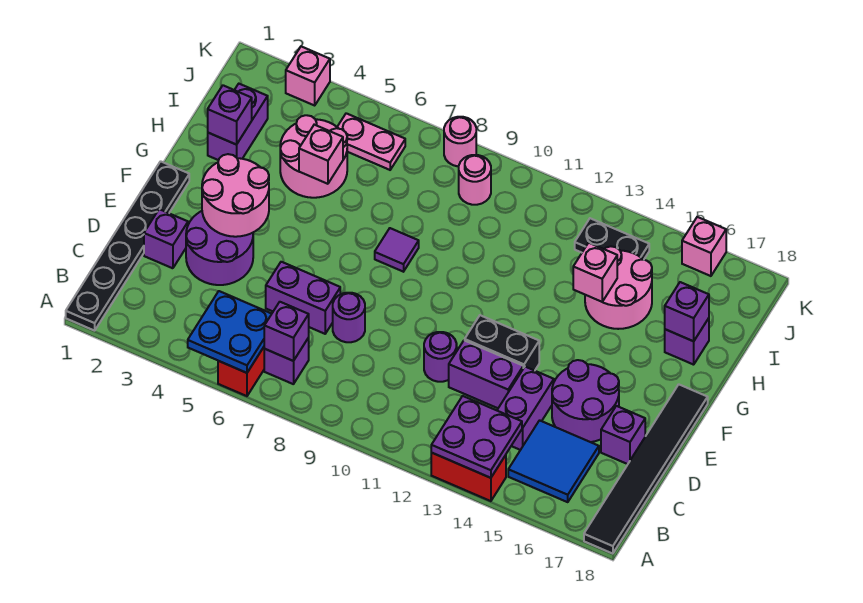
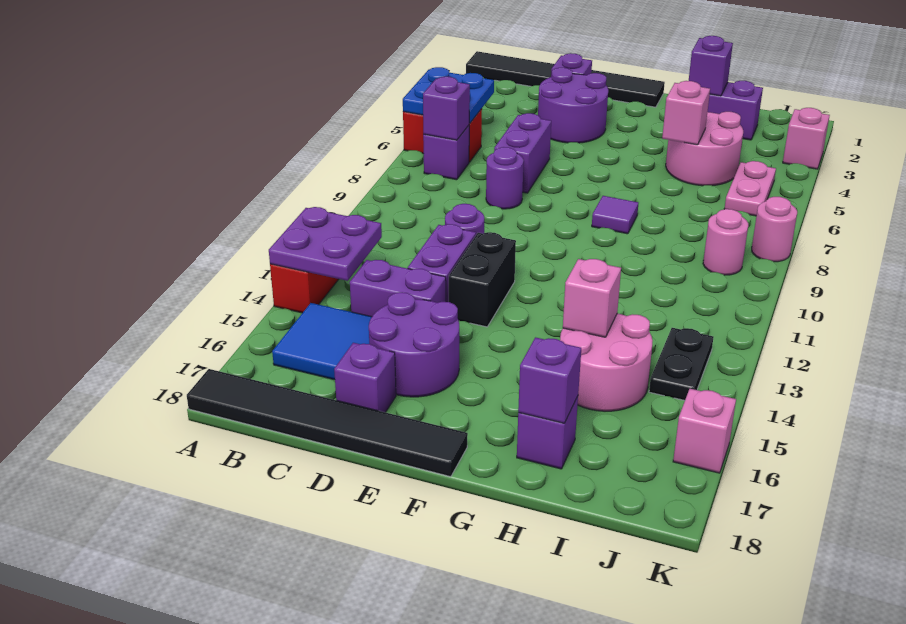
black 1x6 plate [66,161,189,331] -> black 1x6 tile [466,51,665,107]
pink 2x2 round brick [202,154,269,237] -> none

